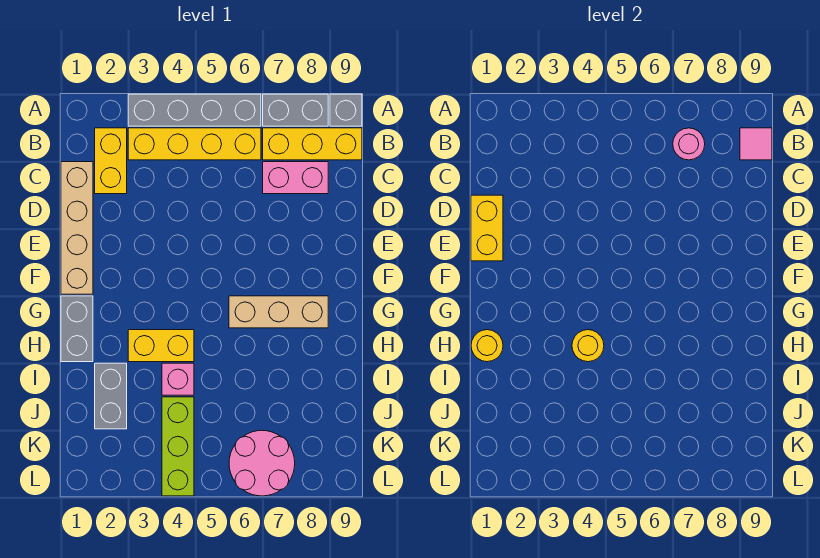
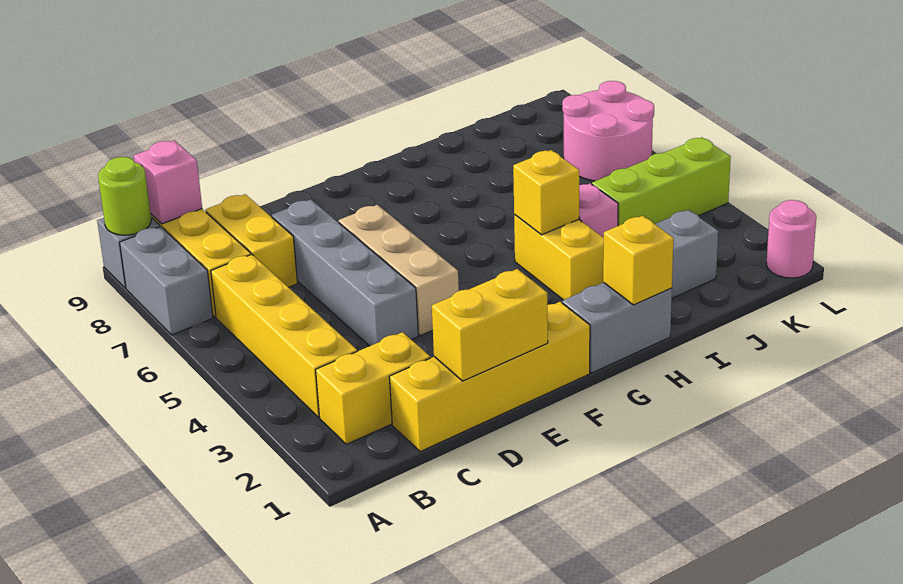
grey 1x4 brick [128,94,261,126] -> grey 1x4 brick moved to [272,200,418,346]
none -> lime 1x1 round brick [98,157,151,235]
pink 1x1 round brick [673,128,705,160] -> pink 1x1 round brick moved to [766,200,816,278]
pink 1x1 tile [740,128,772,160] -> pink 1x1 brick [134,140,202,224]
tan 1x4 brick [61,162,93,294] -> yellow 1x4 brick [389,302,590,451]
pink 1x2 brick [263,162,328,194] -> yellow 1x2 brick [206,194,298,287]
tan 1x3 brick [229,296,328,328] -> tan 1x3 brick moved to [338,205,459,336]
yellow 1x1 round brick [471,330,503,362] -> yellow 1x1 brick [603,216,673,305]
yellow 1x1 round brick [572,330,604,362] -> yellow 1x1 brick [513,150,579,235]

